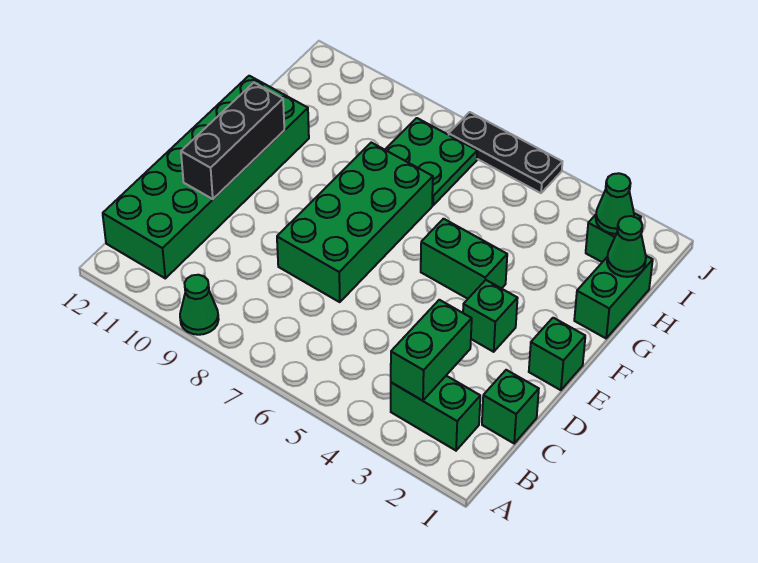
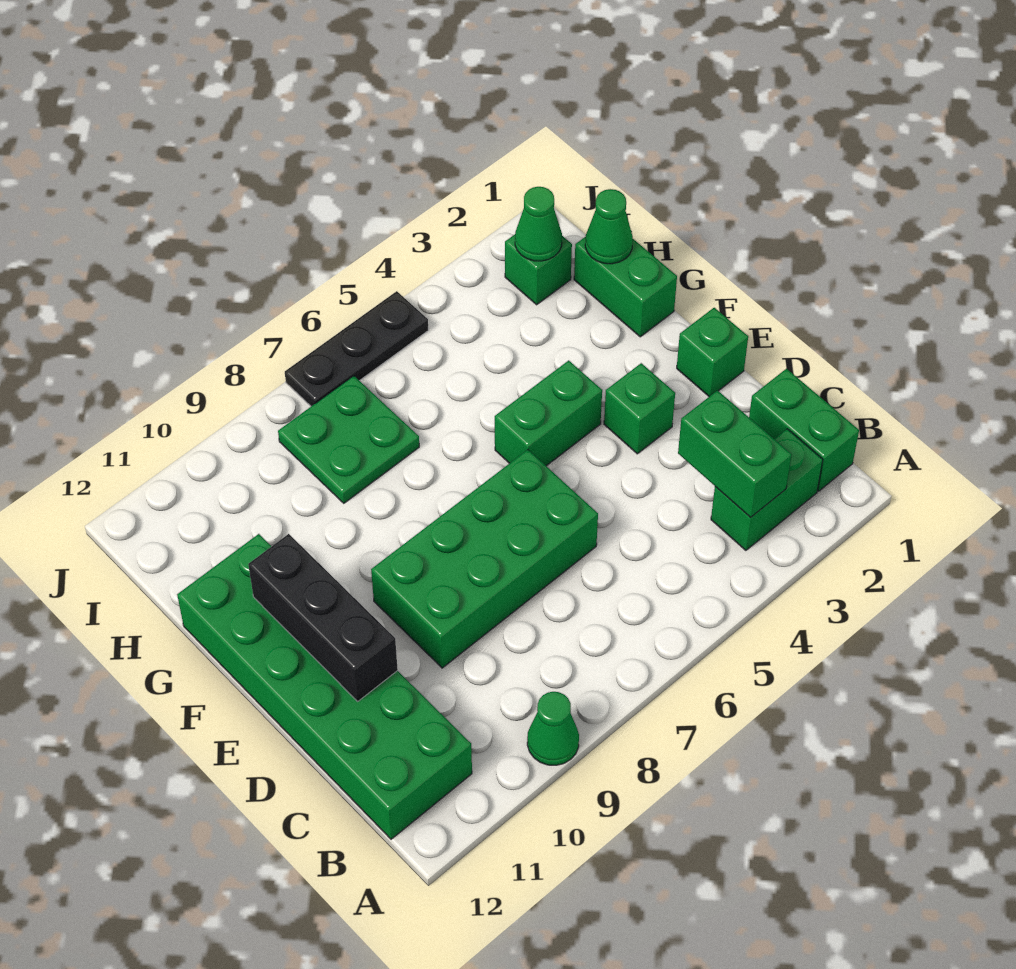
green 1x1 brick [482,370,539,443] -> green 1x2 brick [749,369,859,491]
green 2x4 brick [277,142,433,302] -> green 2x4 brick turned to [371,450,598,668]

